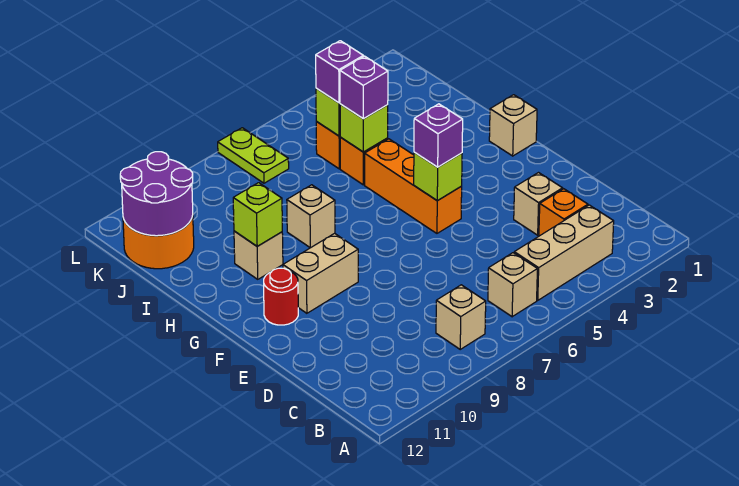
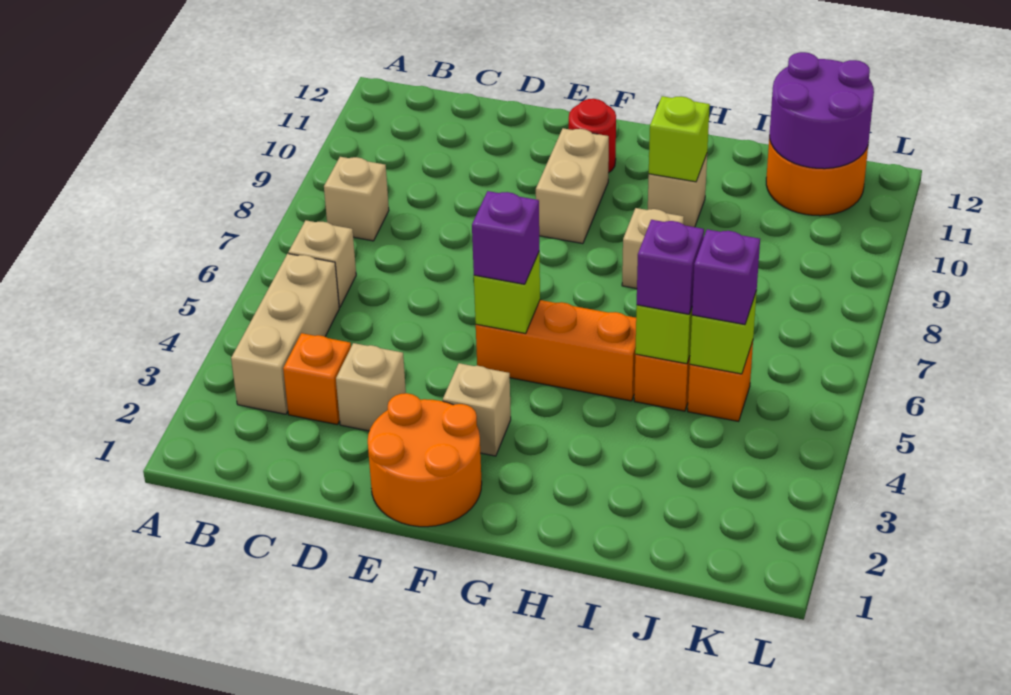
none -> orange 2x2 round brick [368,393,482,527]
tan 1x1 brick [489,95,537,156] -> tan 1x1 brick moved to [443,363,511,456]
lime 1x2 plate [218,128,289,183] -> none

